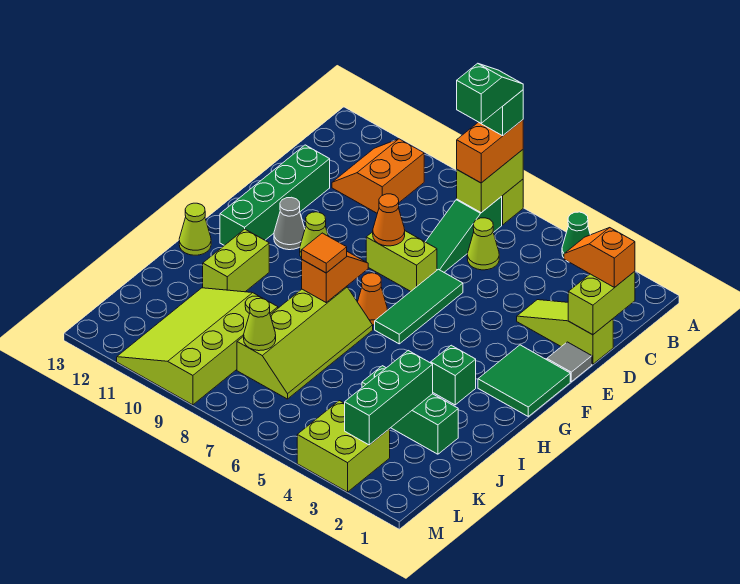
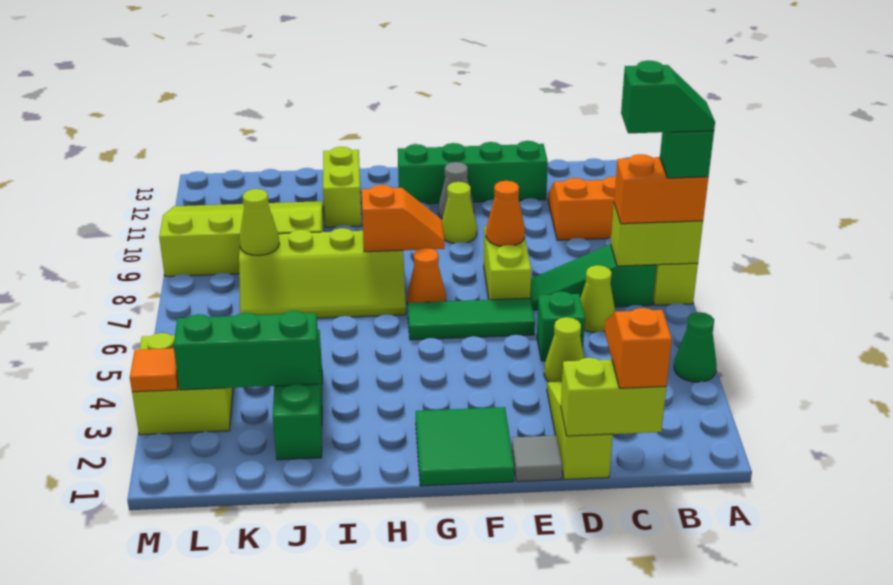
green 1x1 brick [431,345,476,405] -> green 1x1 brick moved to [537,291,585,361]
orange 1x1 tile [302,233,347,273] -> orange 1x1 tile moved to [130,348,178,392]
lime 1x2 brick [203,229,269,292] -> lime 1x2 brick turned to [323,147,362,227]
lime 1x1 cone [179,203,211,255] -> lime 1x1 cone moved to [544,317,584,382]

